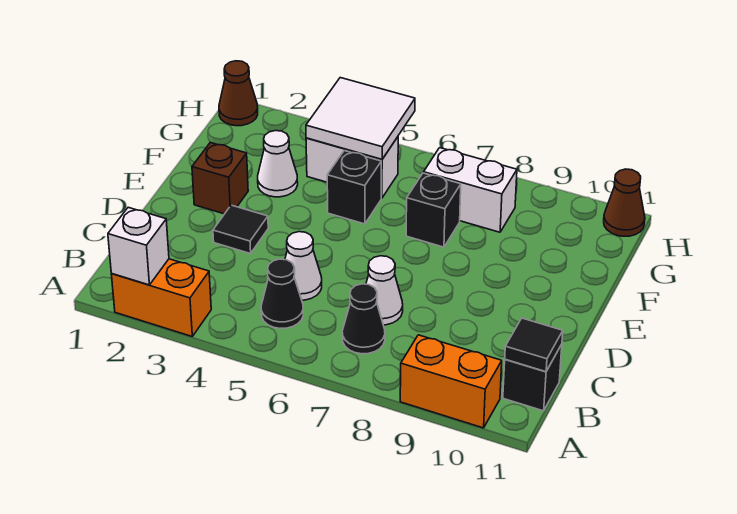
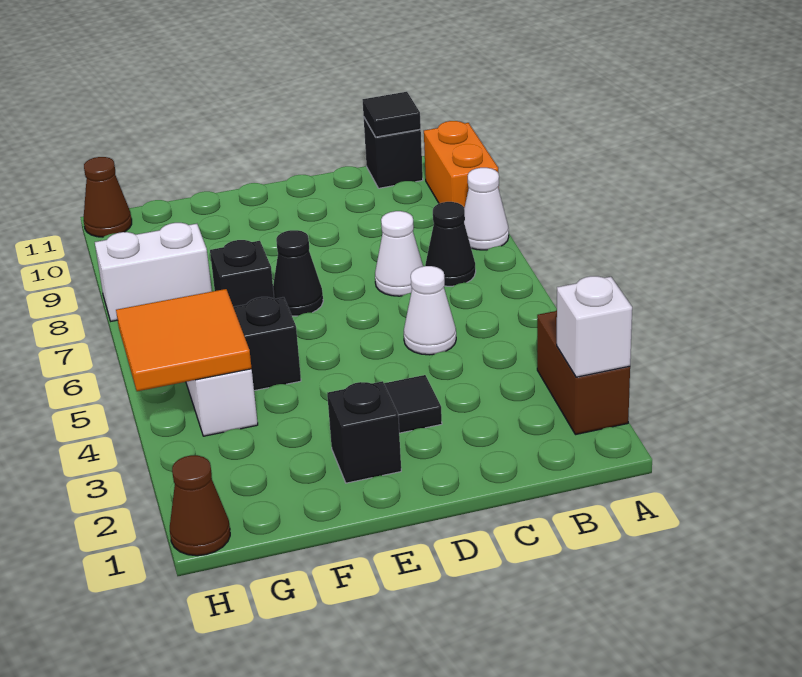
orange 1x2 brick [111,259,211,336] -> brown 1x2 brick [537,310,630,435]
black 1x1 cone [261,259,303,328] -> black 1x1 cone moved to [273,230,323,316]
brown 1x1 brick [192,142,248,214] -> black 1x1 brick [327,381,401,483]
white 1x1 cone [258,131,298,197] -> white 1x1 cone moved to [464,168,509,250]
white 2x2 tile [306,78,415,159] -> orange 2x2 tile [116,289,252,391]
white 1x2 brick [424,148,517,232] -> white 1x2 brick turned to [95,223,212,321]

